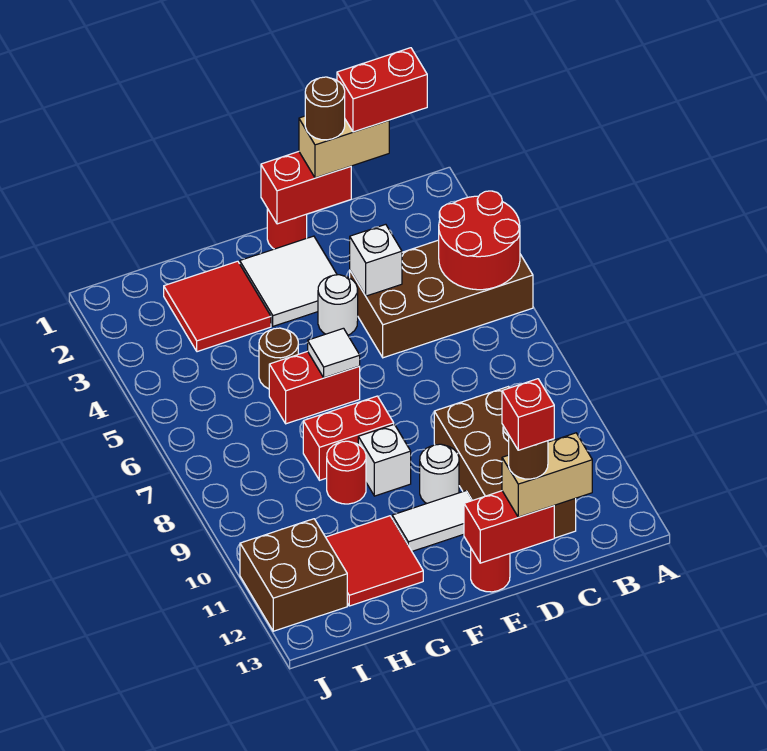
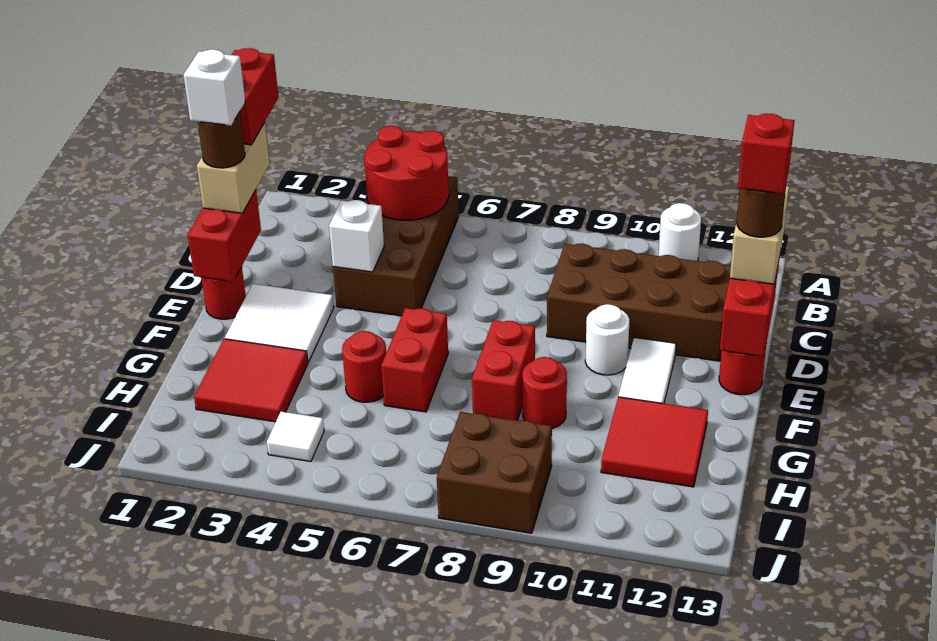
white 1x1 round brick [318,275,358,335] -> white 1x1 round brick moved to [659,203,701,261]
white 1x1 tile [308,328,360,378] -> white 1x1 tile moved to [267,412,324,462]
white 1x1 brick [358,424,411,496] -> white 1x1 brick moved to [184,49,245,126]
brown 1x1 round brick [259,328,298,389] -> red 1x1 round brick [342,331,386,402]
brown 2x2 brick [240,519,347,631] -> brown 2x2 brick moved to [437,412,552,533]

